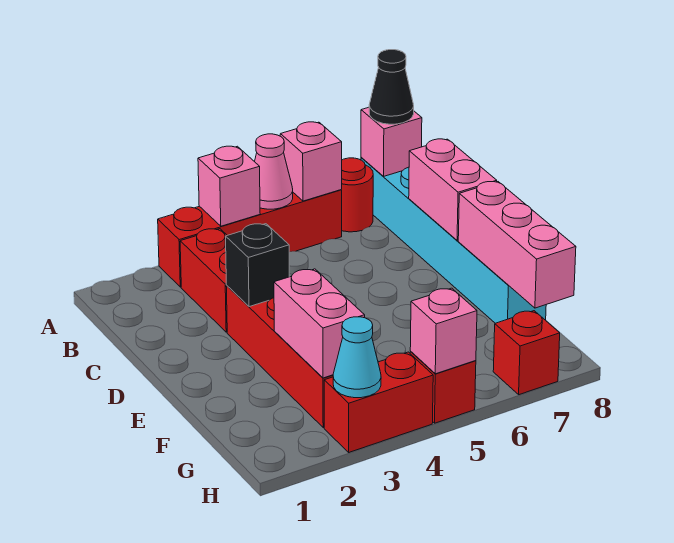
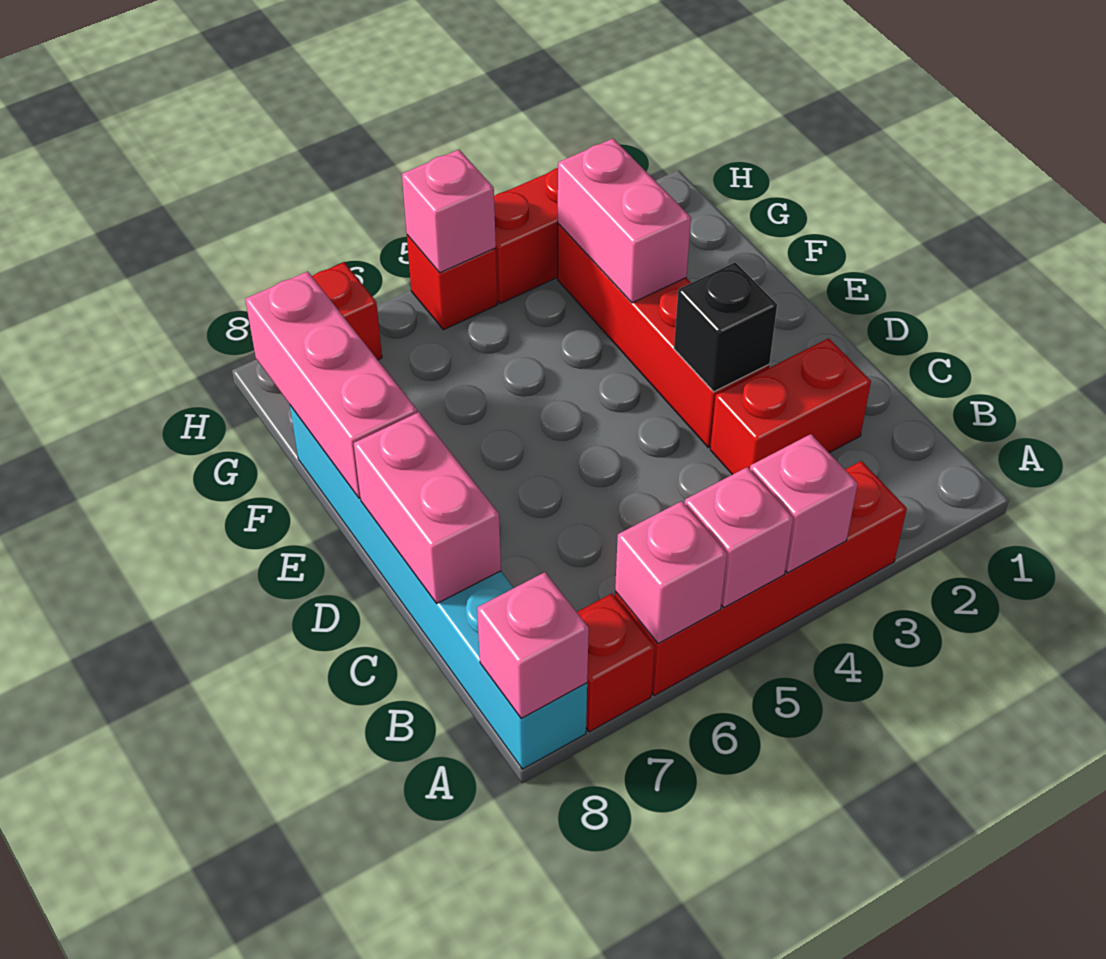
pink 1x1 cone [255,134,293,209] -> pink 1x1 brick [685,467,793,608]
red 1x1 round brick [341,158,373,232] -> red 1x1 brick [577,593,655,732]
black 1x1 cone [369,50,414,124] -> none
red 1x2 brick [180,229,227,332] -> red 1x2 brick turned to [710,338,871,475]
cyan 1x1 cone [333,317,381,398] -> none

